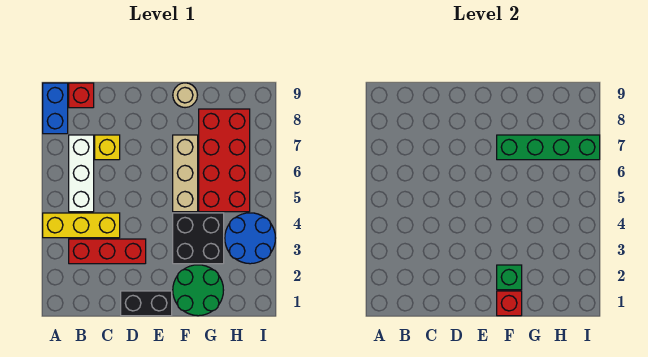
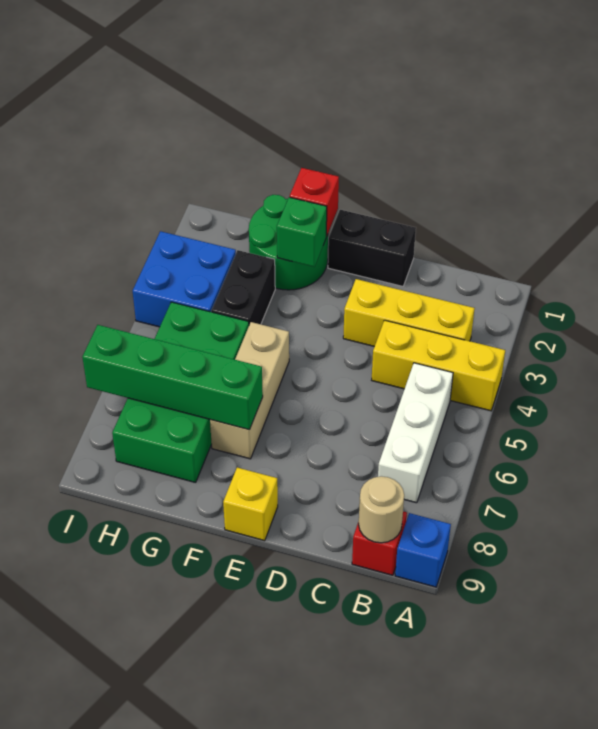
blue 1x2 brick [43,83,68,134] -> blue 1x1 brick [395,513,451,587]
red 1x3 brick [69,239,146,264] -> yellow 1x3 brick [343,279,475,346]
yellow 1x1 brick [95,135,120,160] -> yellow 1x1 brick moved to [223,468,278,541]
black 2x2 brick [173,213,224,264] -> black 1x2 brick [211,250,275,325]
tan 1x1 round brick [173,83,197,108] -> tan 1x1 round brick moved to [359,476,404,543]
red 2x4 brick [199,109,250,212] -> green 2x4 brick [112,302,249,483]
blue 2x2 round brick [225,213,275,264] -> blue 2x2 brick [133,231,236,327]

